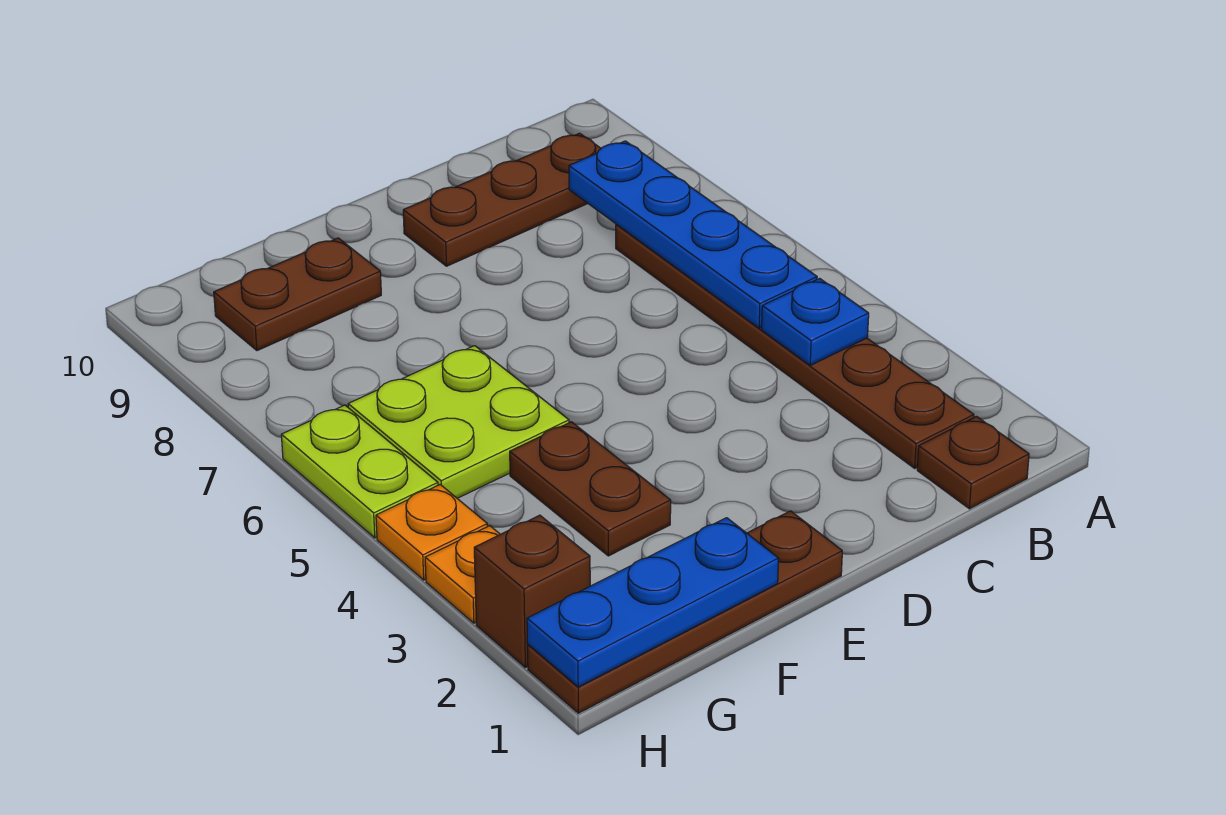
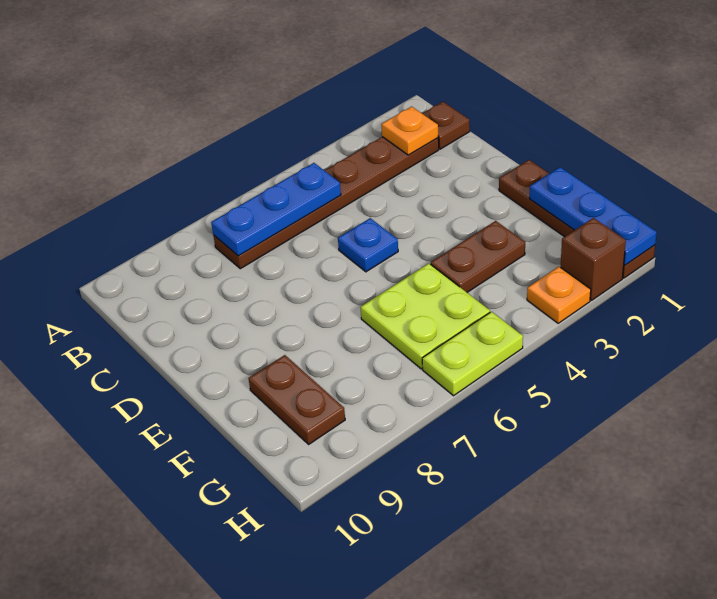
blue 1x1 plate [762,278,869,365] -> blue 1x1 plate moved to [338,218,398,272]
blue 1x4 plate [569,141,817,328] -> blue 1x3 plate [211,163,341,256]
brown 1x3 plate [403,133,601,266] -> none
orange 1x1 plate [376,485,487,580] -> orange 1x1 plate moved to [381,107,438,155]

